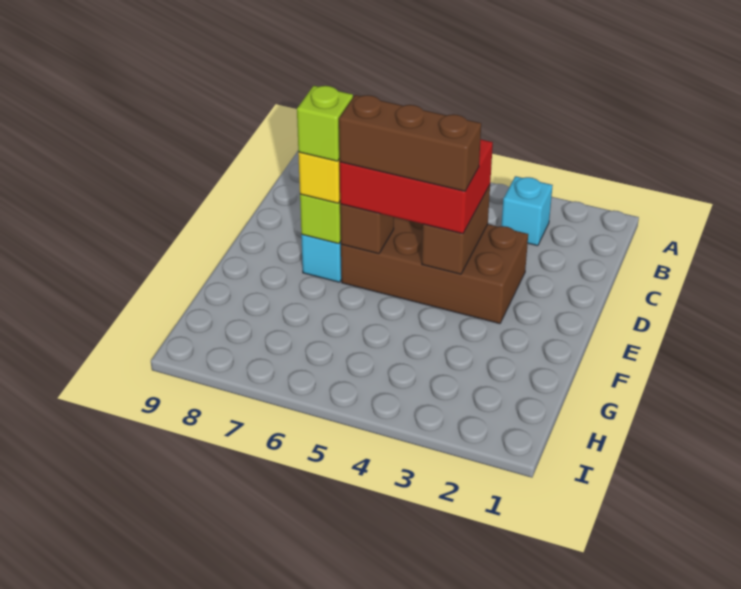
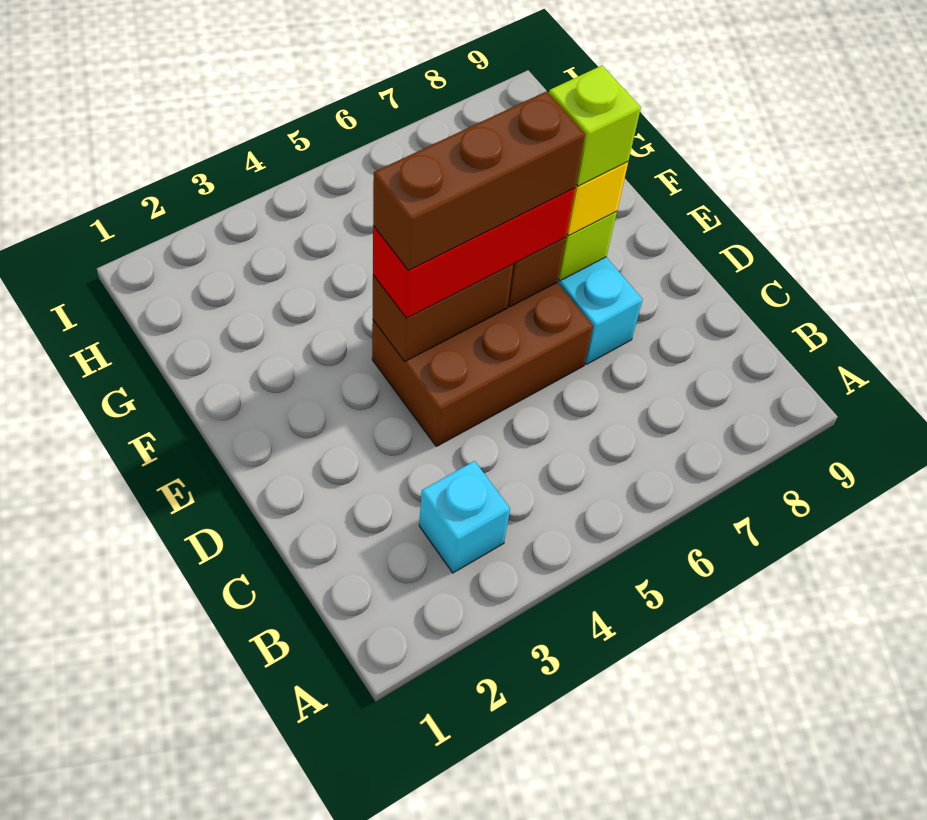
brown 2x4 brick [341,217,528,324] -> brown 2x3 brick [372,283,593,446]
brown 1x2 brick [422,185,490,274] -> brown 1x2 brick turned to [373,264,513,361]
red 2x3 brick [340,139,493,234] -> red 1x3 brick [373,188,575,318]

